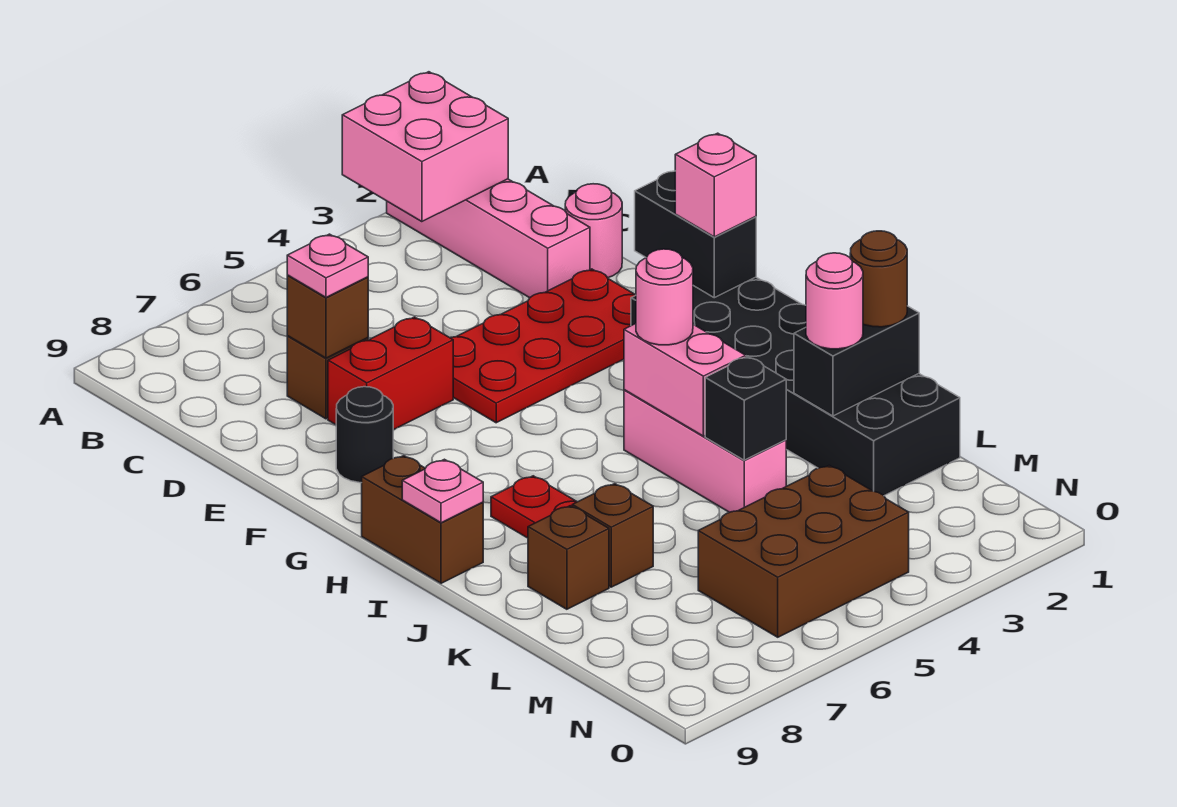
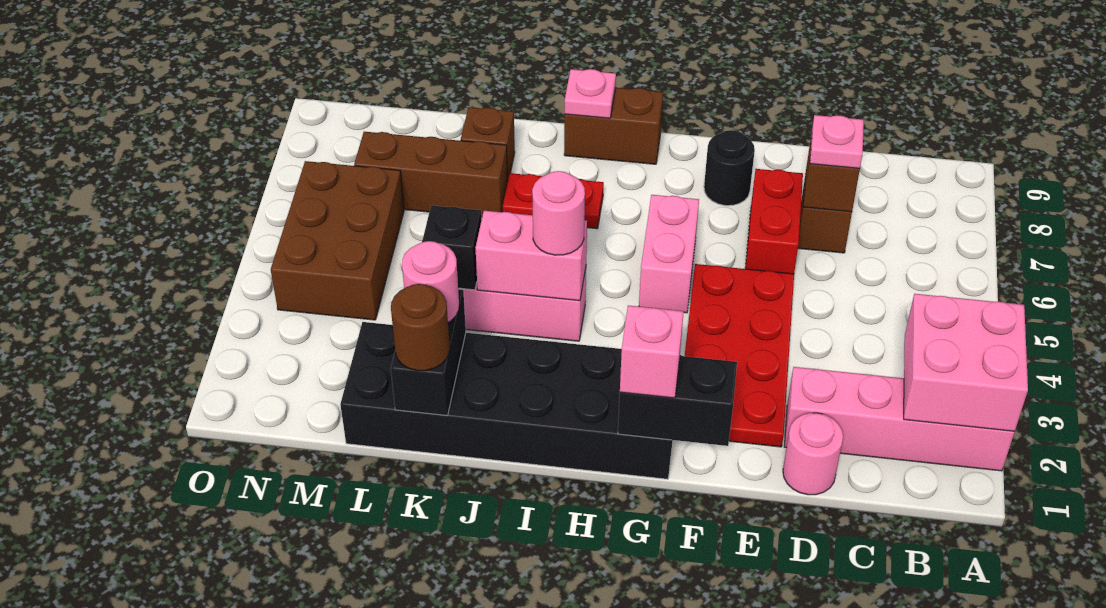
none -> pink 1x2 brick [639,195,699,313]
brown 1x1 brick [572,484,653,587] -> brown 1x3 brick [354,132,508,217]

